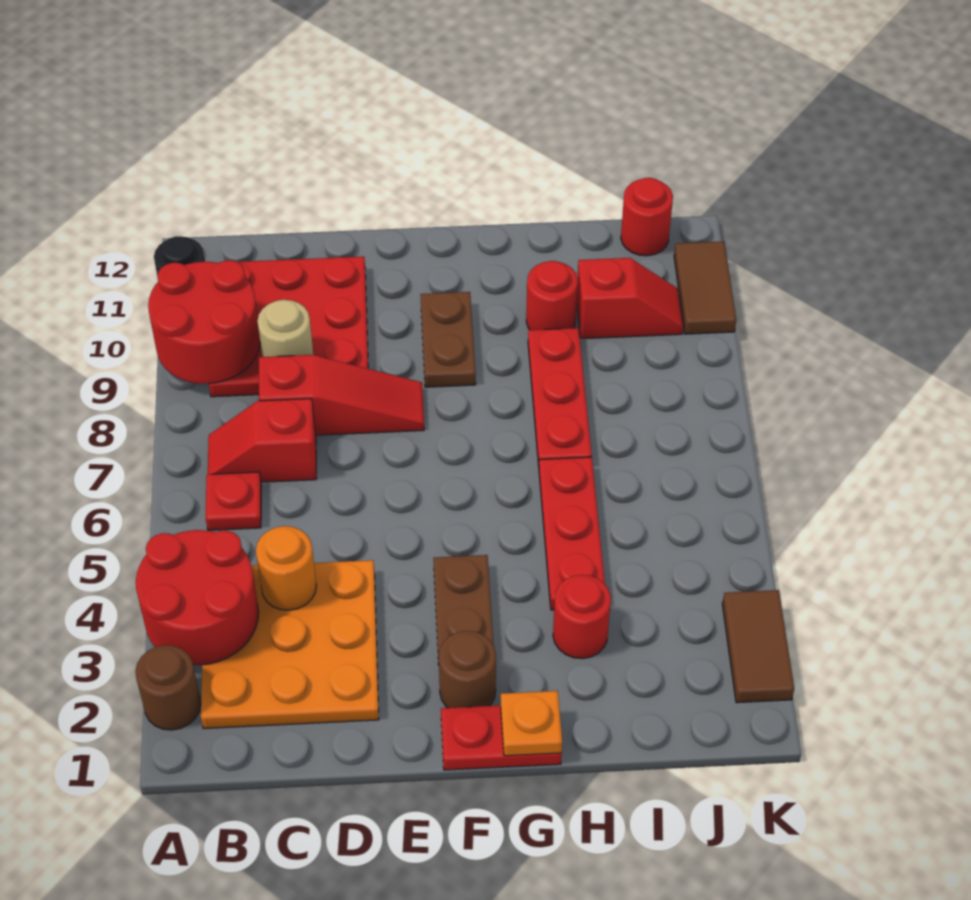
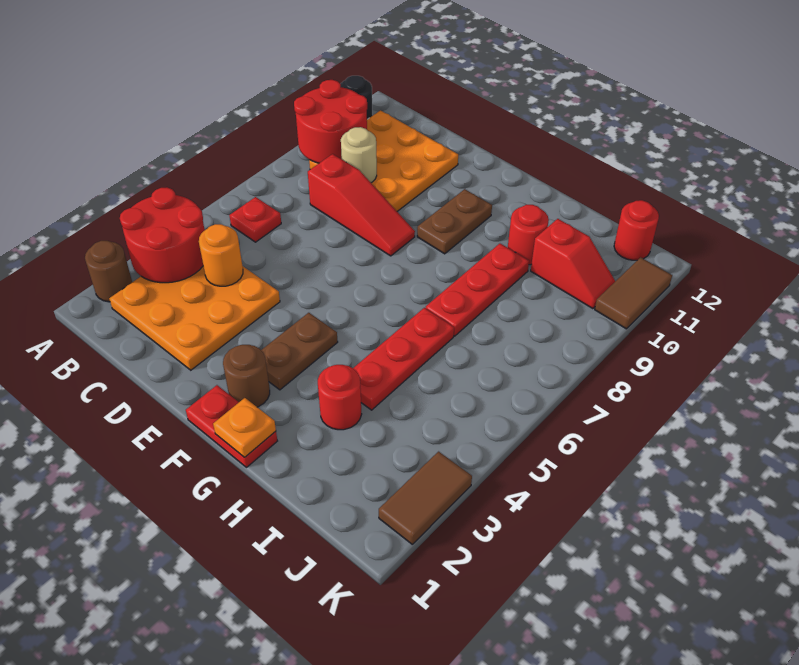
red 1x2 slope [208,399,317,482] -> none
red 3x3 plate [209,257,368,397] -> orange 3x3 plate [309,111,458,211]

